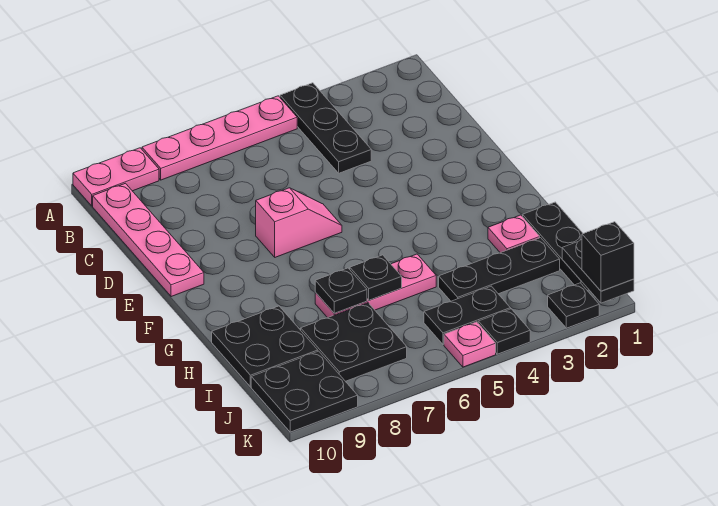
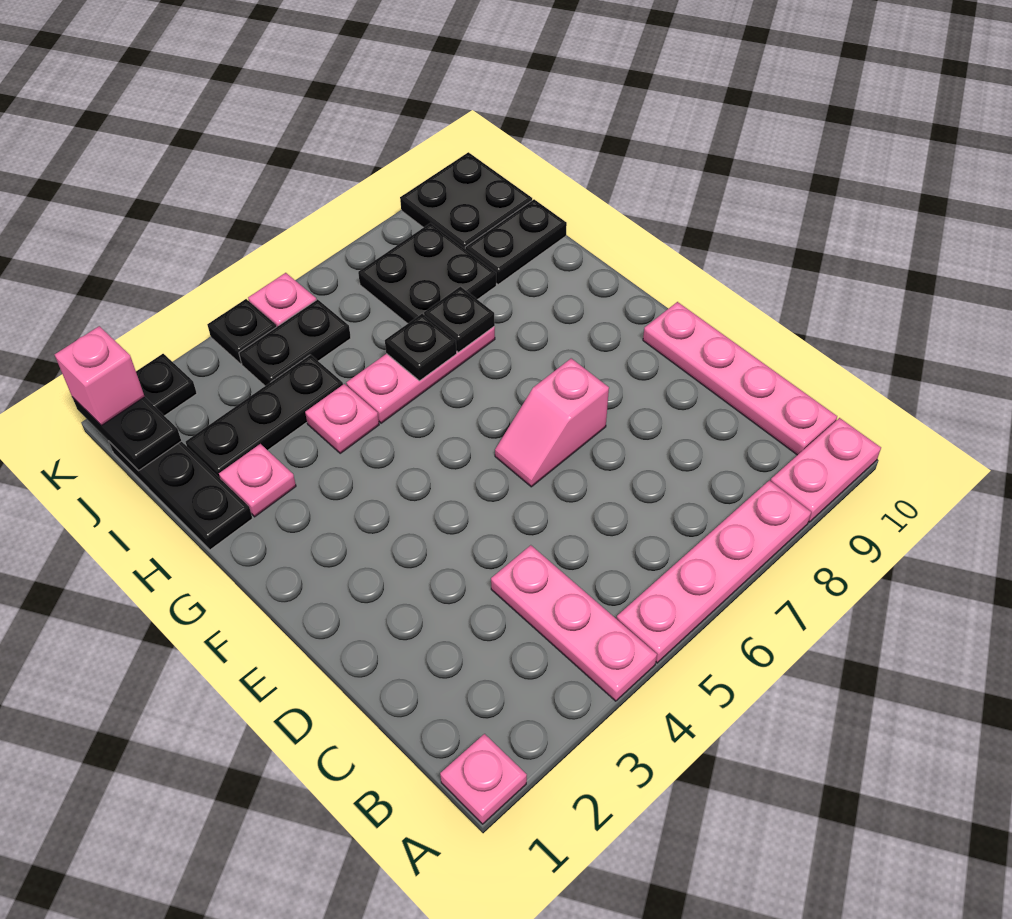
none -> pink 1x1 plate [440,734,527,824]
black 1x3 plate [280,83,371,173] -> pink 1x3 plate [491,545,657,701]
none -> pink 1x1 plate [305,384,379,453]
black 2x2 plate [212,306,318,387] -> black 1x2 plate [465,199,567,284]
black 1x1 brick [582,222,634,291] -> pink 1x1 brick [55,326,145,425]

